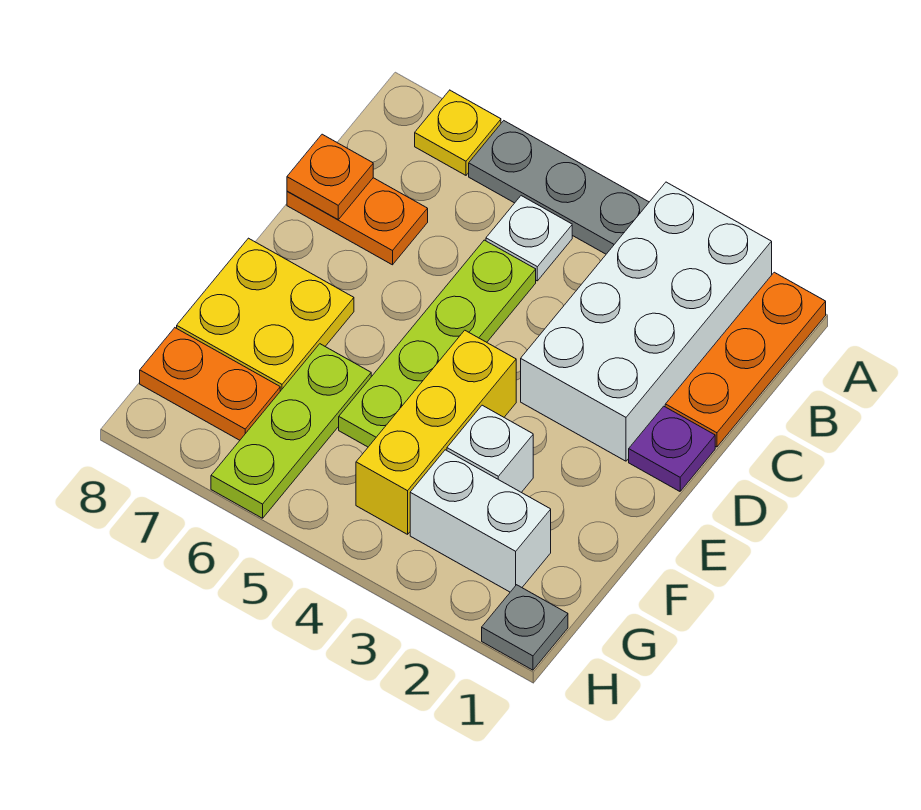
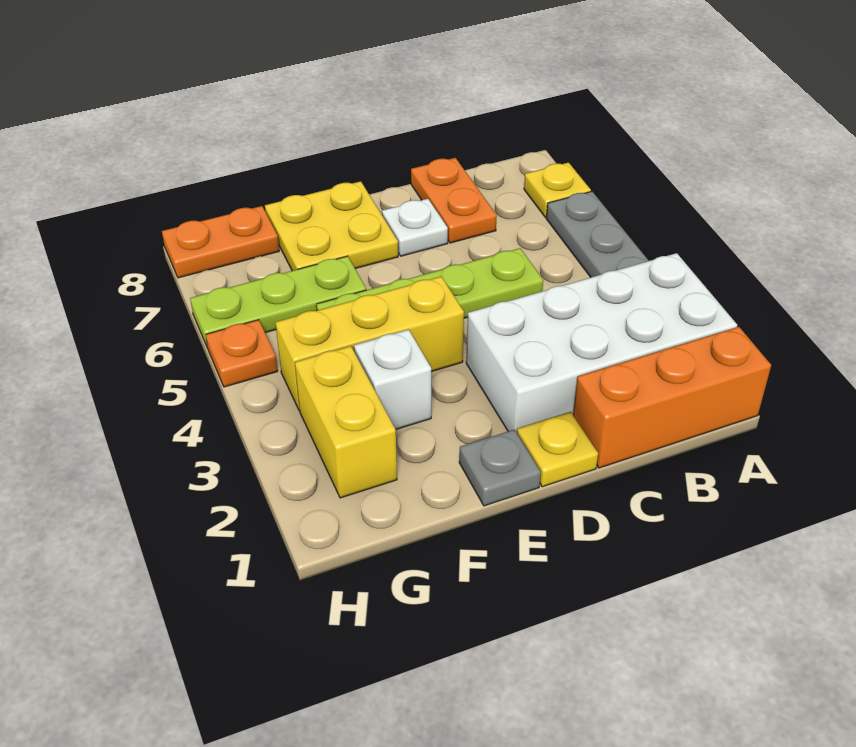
orange 1x3 plate [665,272,826,447] -> orange 1x3 brick [573,327,771,468]
white 1x1 plate [486,196,572,281] -> white 1x1 plate moved to [382,199,448,256]
orange 1x1 plate [287,134,373,219] -> orange 1x1 plate moved to [206,320,278,387]
purple 1x1 plate [629,406,715,491] -> yellow 1x1 plate [517,412,598,487]
white 1x2 brick [410,450,551,592] -> yellow 1x2 brick [295,346,397,498]
orange 1x2 plate [140,328,280,440] -> orange 1x2 plate turned to [162,206,279,278]
grey 1x1 plate [482,585,568,670] -> grey 1x1 plate moved to [459,430,541,506]

